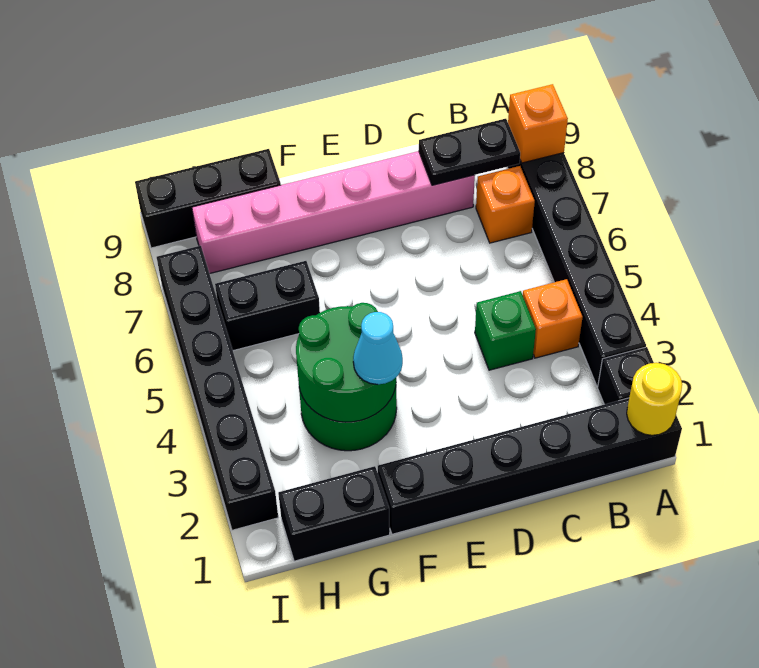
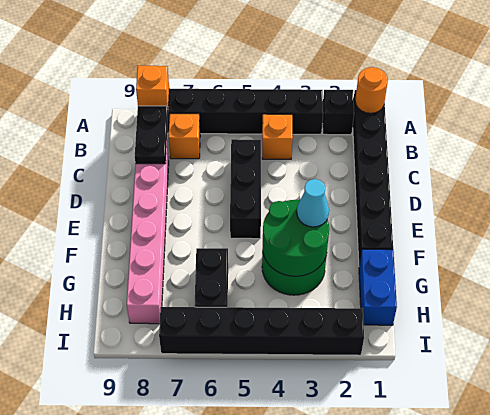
yellow 1x1 round brick [627,363,682,435] -> orange 1x1 round brick [355,67,388,113]
green 1x1 brick [475,291,536,370] -> none
black 1x2 brick [278,466,390,561] -> blue 1x2 brick [359,249,397,325]
black 1x3 brick [135,149,281,248] -> black 1x3 brick moved to [230,139,261,239]

